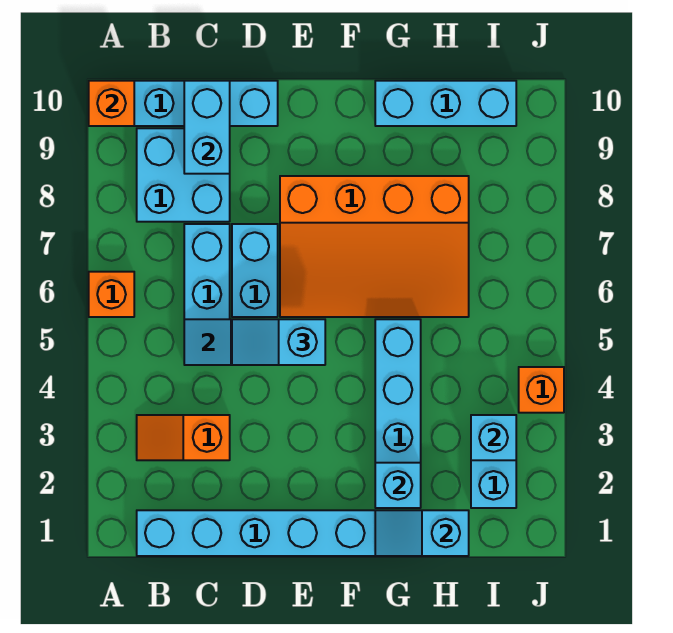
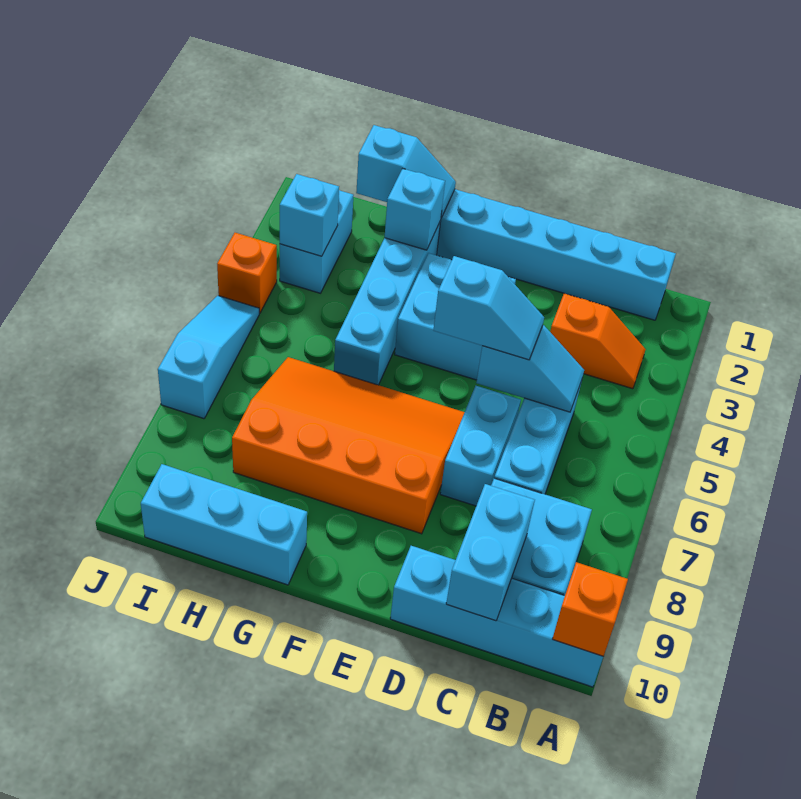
orange 1x1 brick [89,272,134,317] -> none
none -> cyan 2x2 brick [395,253,516,380]
none -> cyan 1x3 slope [158,296,259,419]

